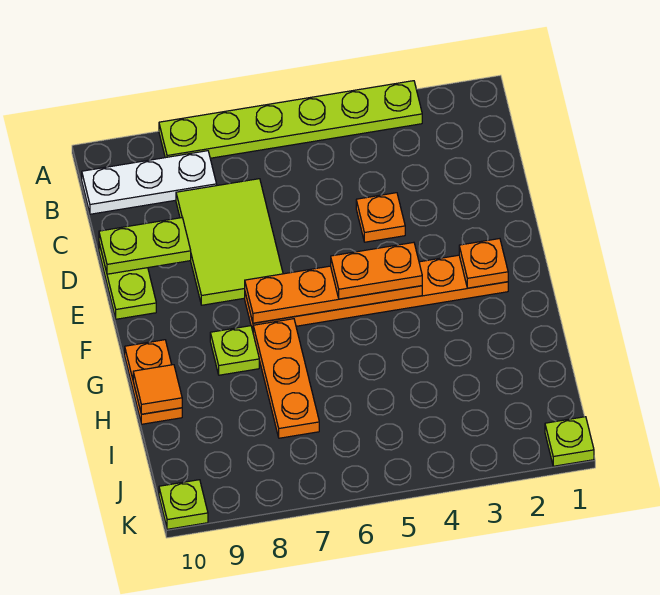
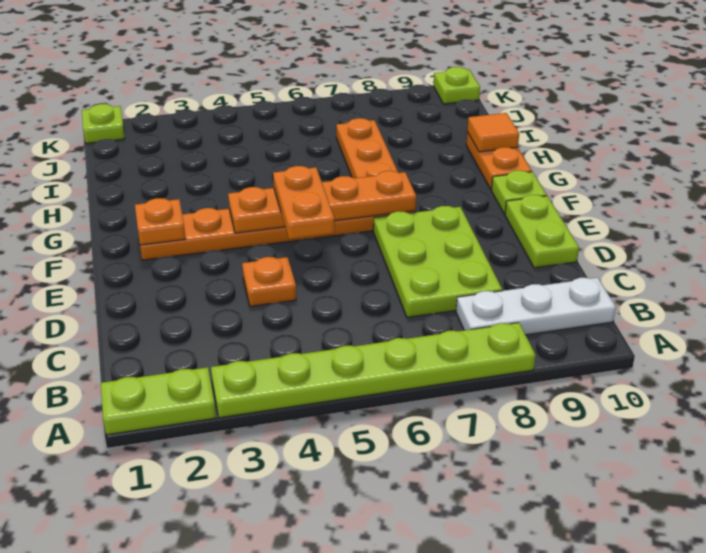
lime 2x3 tile [176,179,283,305] -> lime 2x3 plate [373,206,502,317]
lime 1x2 plate [99,218,191,274] -> lime 1x2 plate moved to [101,367,216,435]
orange 1x2 plate [331,242,422,299] -> orange 1x2 plate turned to [273,166,335,239]
lime 1x1 plate [210,326,259,375] -> lime 1x1 plate moved to [491,170,547,214]

